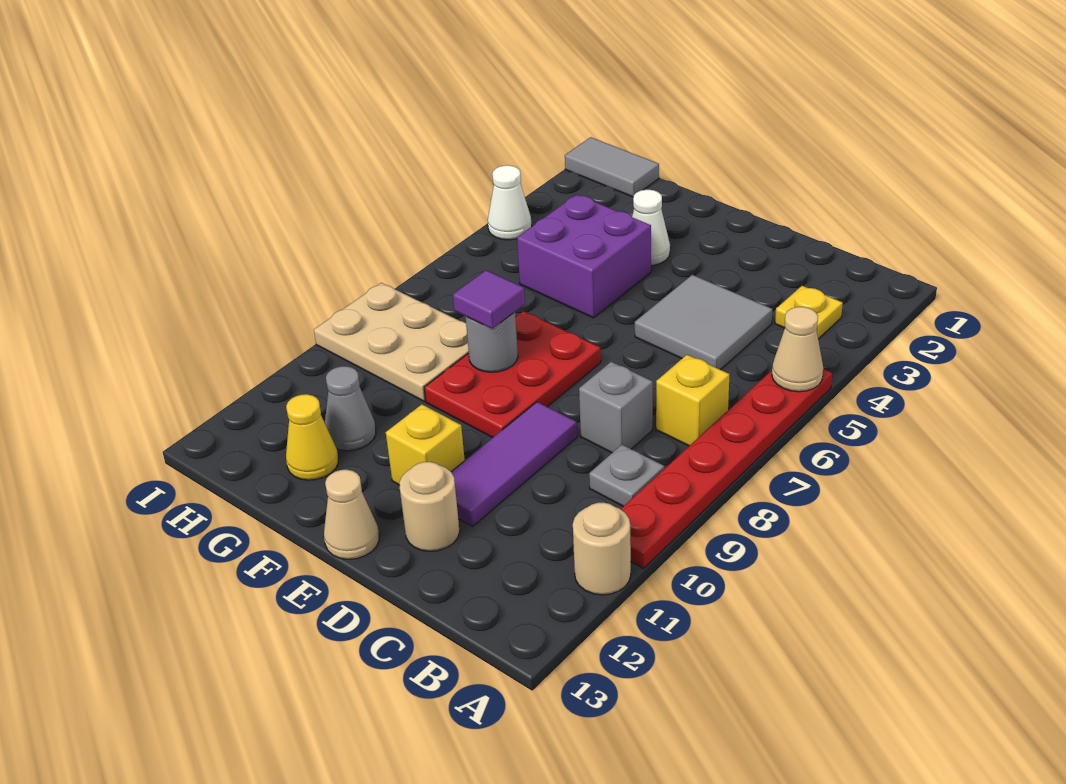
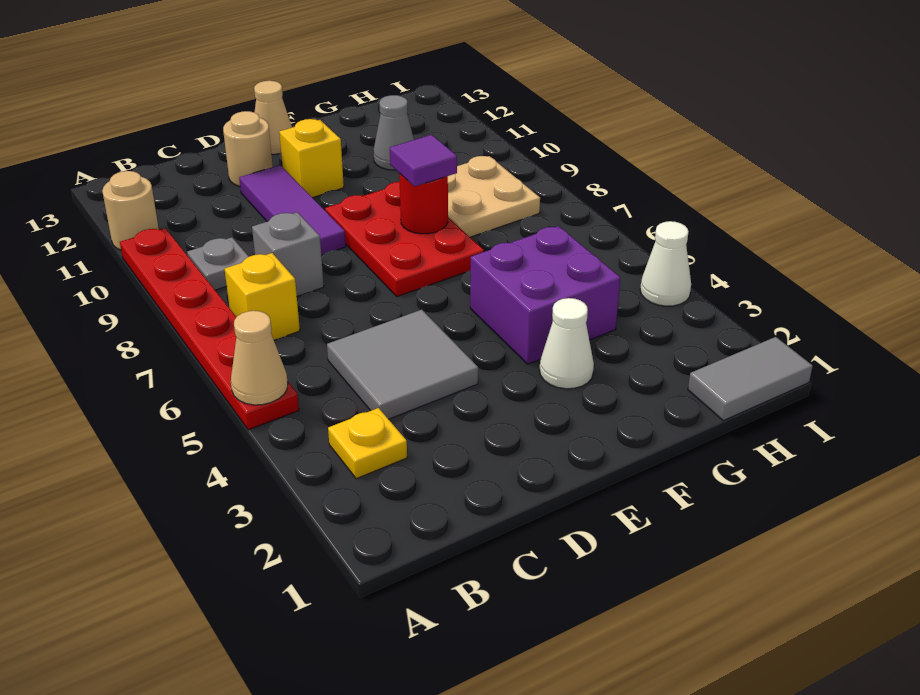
grey 1x1 round brick [466,312,518,372] -> red 1x1 round brick [399,173,448,234]
tan 2x3 plate [314,283,469,401] -> tan 2x2 plate [448,156,540,237]
yellow 1x1 cone [286,394,338,480] -> none

